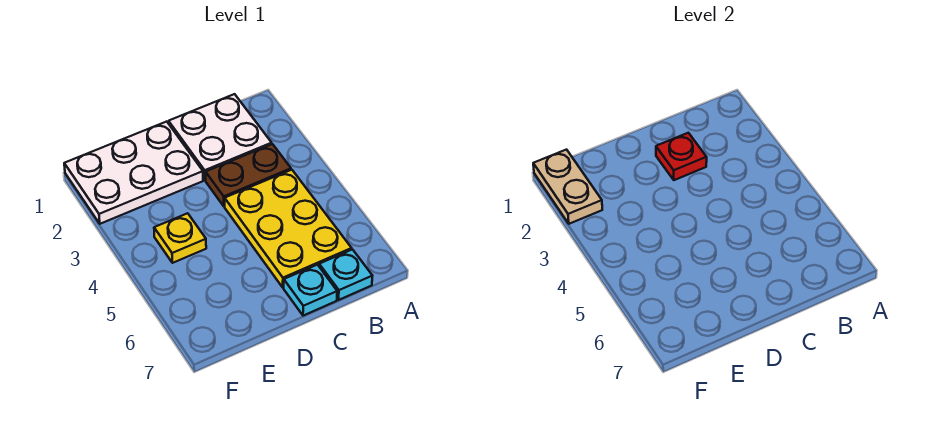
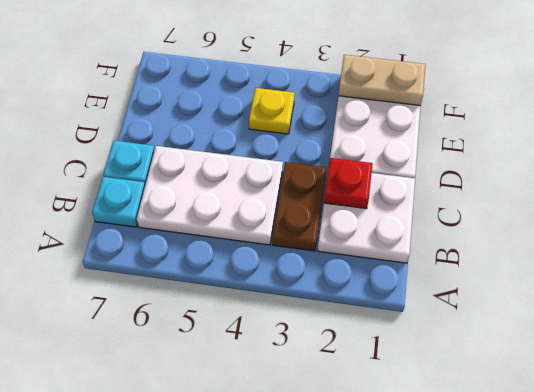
yellow 2x3 plate [225,170,352,287] -> white 2x3 plate [137,146,283,245]

